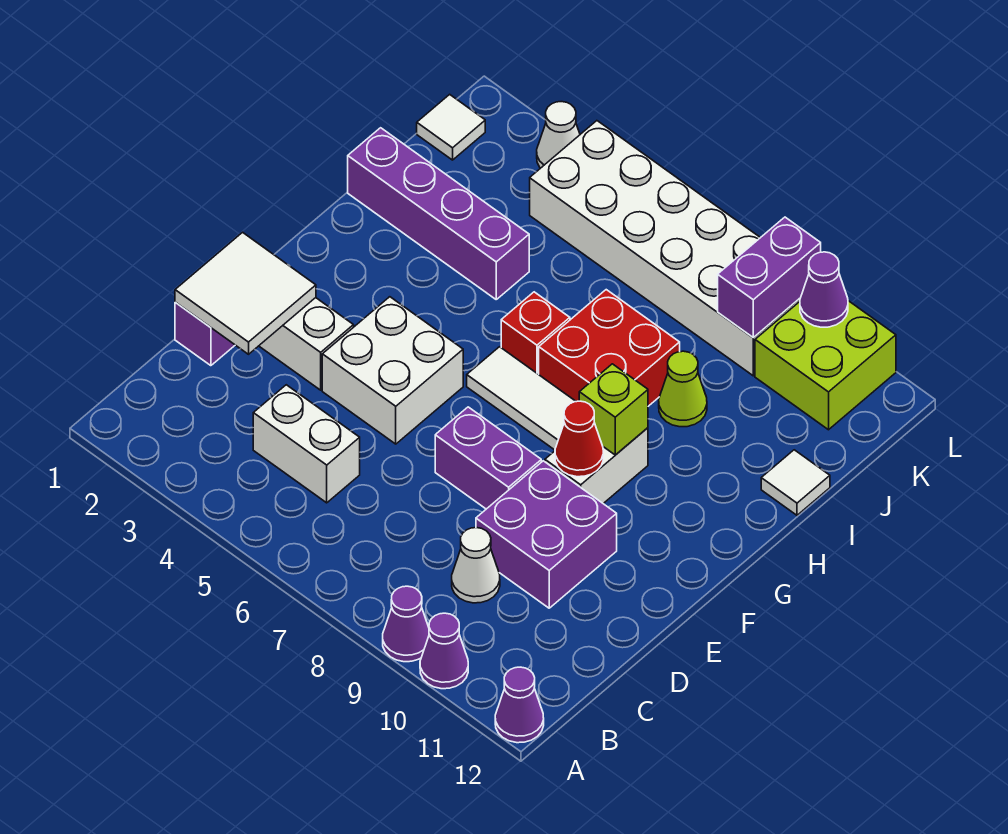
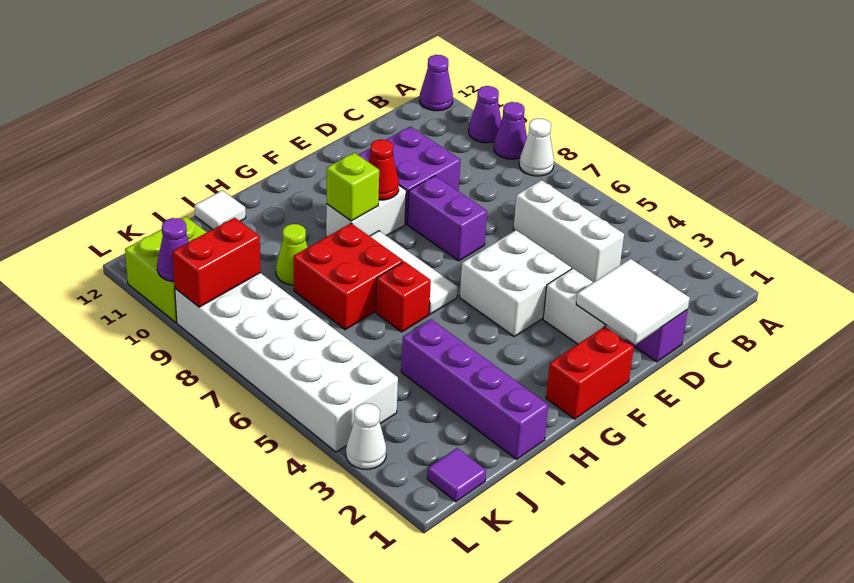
white 1x2 brick [253,385,360,503] -> white 1x3 brick [514,180,624,282]
white 1x1 cone [452,528,500,603] -> white 1x1 cone moved to [519,118,554,176]
none -> red 1x2 brick [546,326,634,419]
white 1x1 tile [417,94,485,160] -> purple 1x1 tile [427,448,486,502]
purple 1x2 brick [718,217,821,338] -> red 1x2 brick [173,218,261,307]

